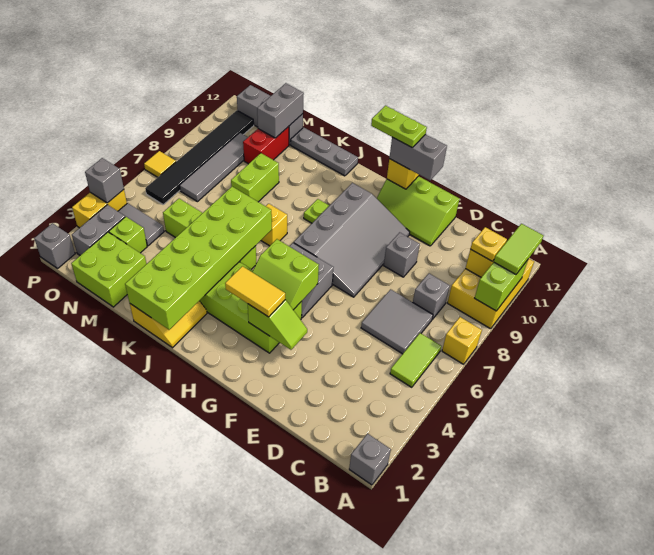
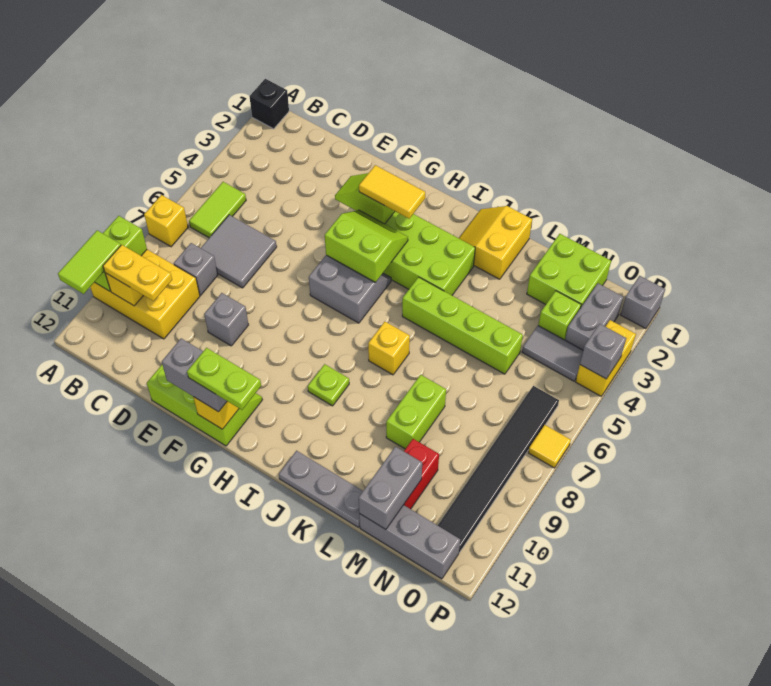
grey 1x1 brick [349,434,391,485] -> black 1x1 brick [250,79,289,129]
yellow 2x3 brick [447,259,534,329] -> yellow 2x3 brick turned to [90,250,200,339]
yellow 1x1 plate [471,227,507,261] -> yellow 1x2 plate [103,245,172,301]
grey 3x4 slope [294,183,410,297] -> none
lime 2x6 brick [125,187,272,330] -> none
grey 1x4 tile [180,133,248,202] -> none

